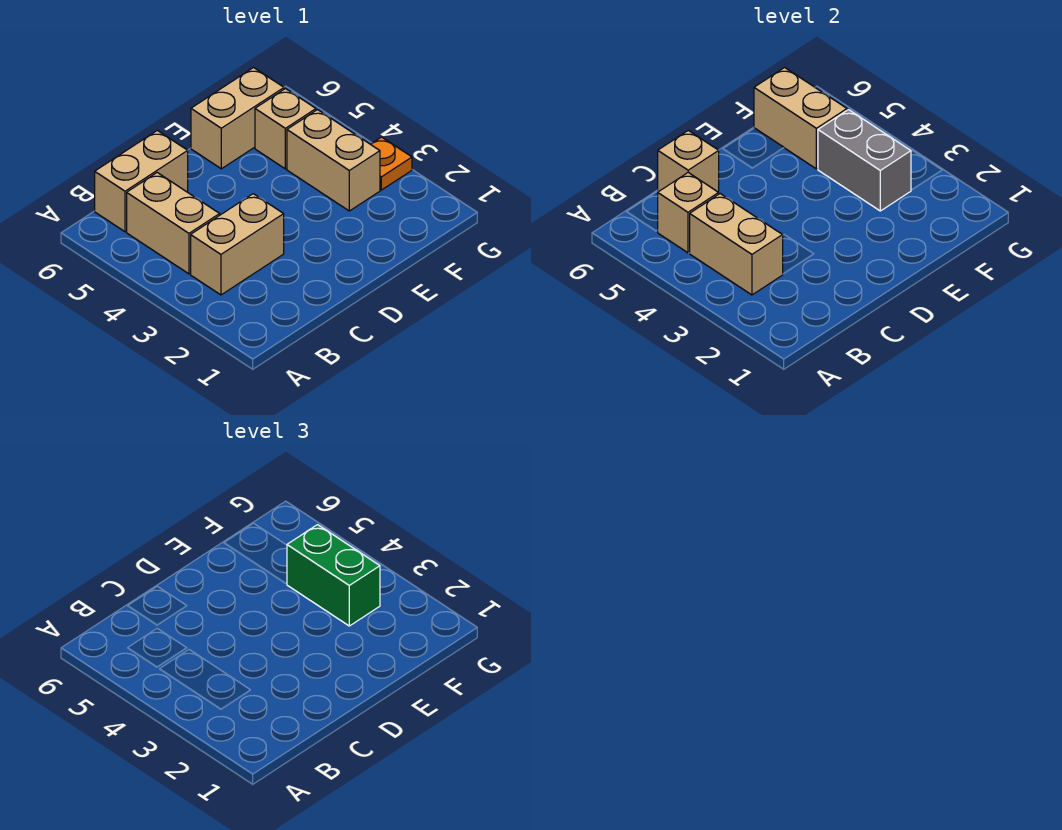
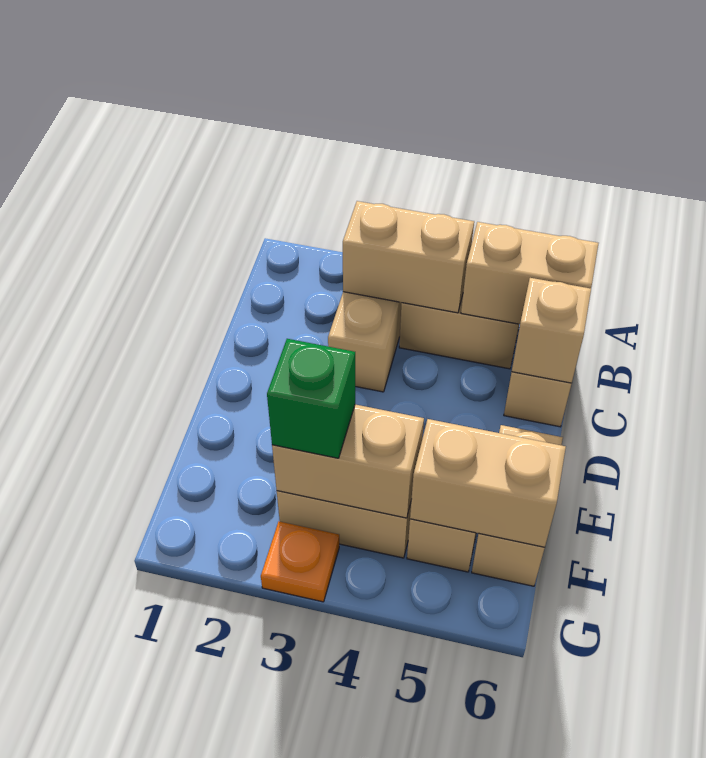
tan 1x1 brick [658,173,719,253] -> tan 1x2 brick [461,222,599,324]
grey 1x2 brick [818,110,911,211] -> tan 1x2 brick [272,404,424,518]
green 1x2 brick [287,525,380,626] -> green 1x1 brick [267,339,355,458]

